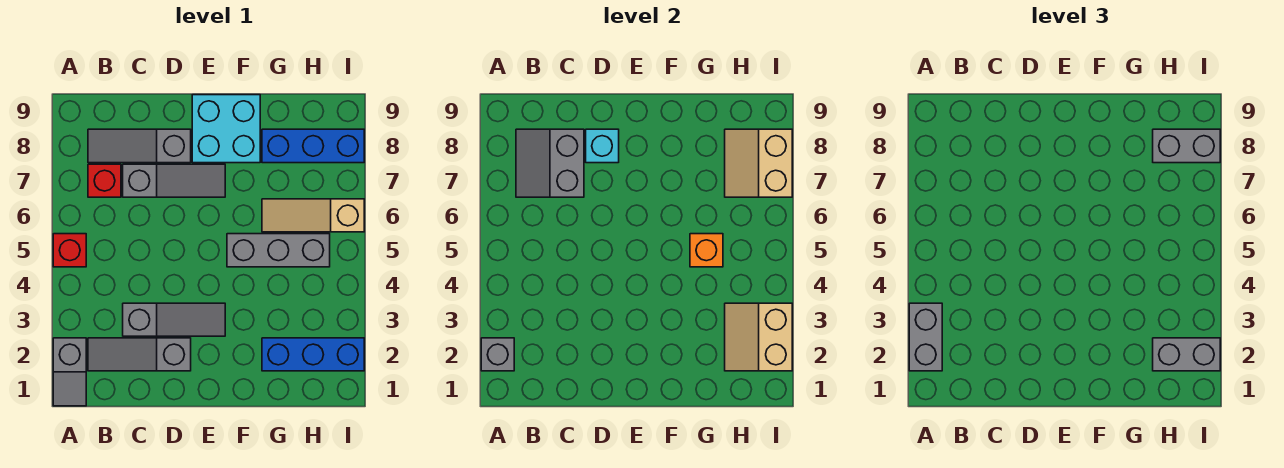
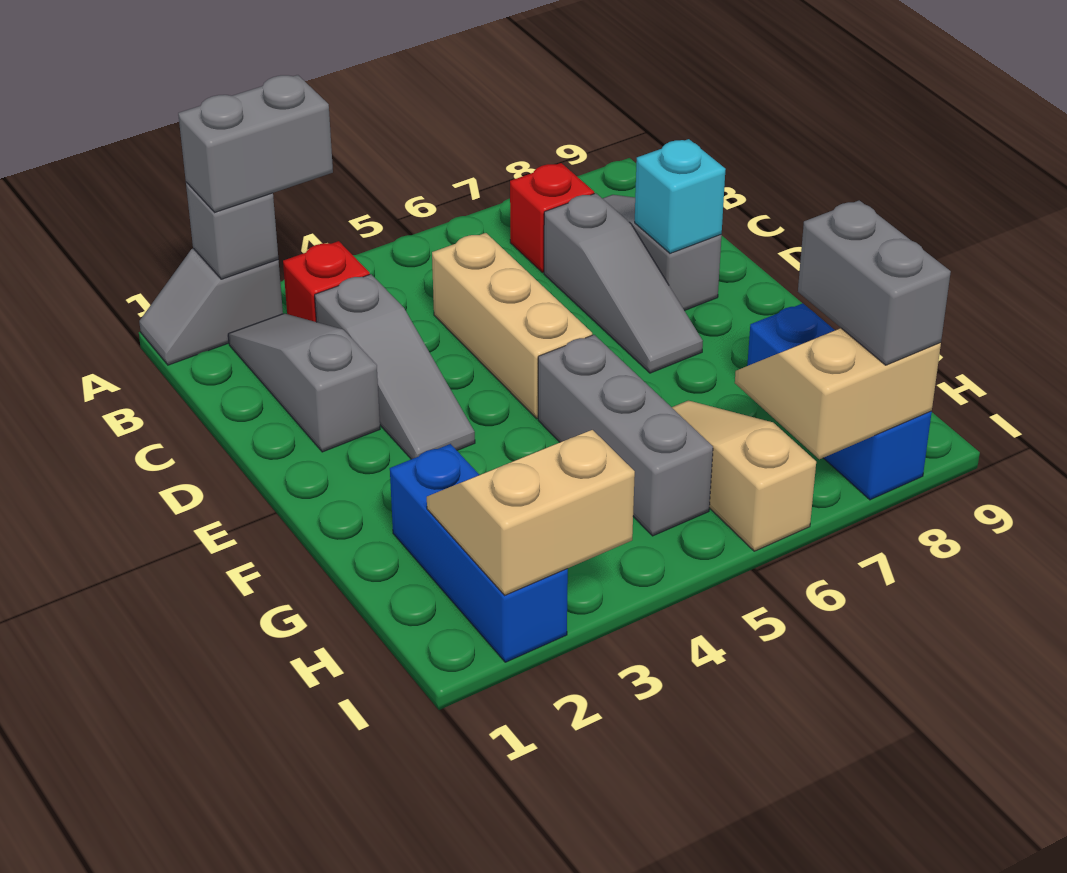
red 1x1 brick [53,234,86,267] -> red 1x1 brick moved to [283,241,370,322]
grey 2x2 slope [516,129,584,197] -> none
none -> tan 1x3 brick [432,233,592,419]
cyan 2x2 brick [192,95,260,163] -> none
orange 1x1 brick [690,234,723,267] -> none
grey 1x2 brick [1153,338,1220,371] -> none

